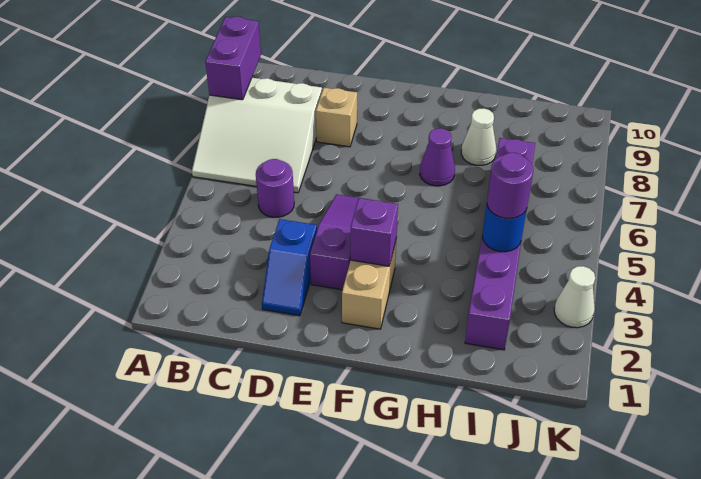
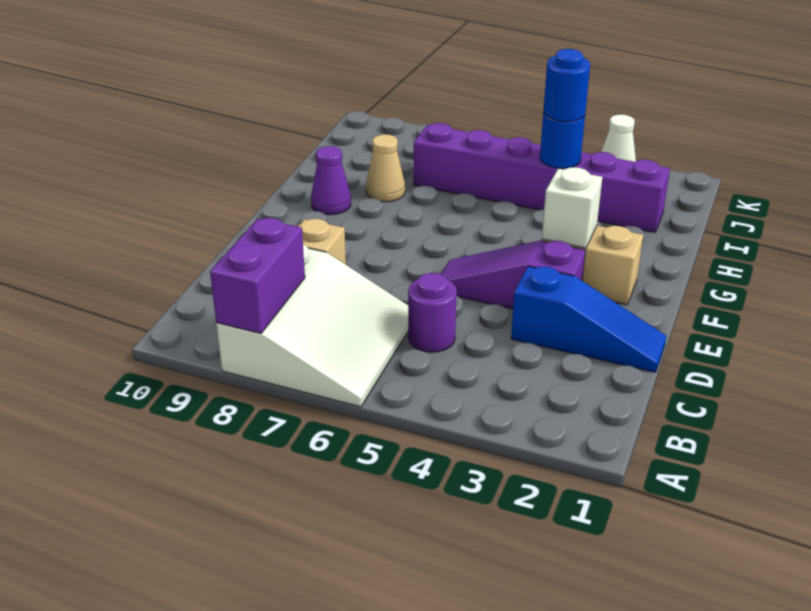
purple 1x2 brick [205,17,261,100] -> purple 1x2 brick turned to [210,218,305,333]
blue 1x2 slope [262,219,317,316] -> blue 1x3 slope [511,266,666,372]
purple 1x1 brick [351,198,398,266] -> white 1x1 brick [542,167,602,248]
purple 1x1 cone [420,128,455,186] -> purple 1x1 cone moved to [311,146,351,215]
white 1x1 cone [461,109,496,165] -> tan 1x1 cone [366,134,405,202]
purple 1x1 round brick [487,153,533,219] -> blue 1x1 round brick [543,49,590,122]

